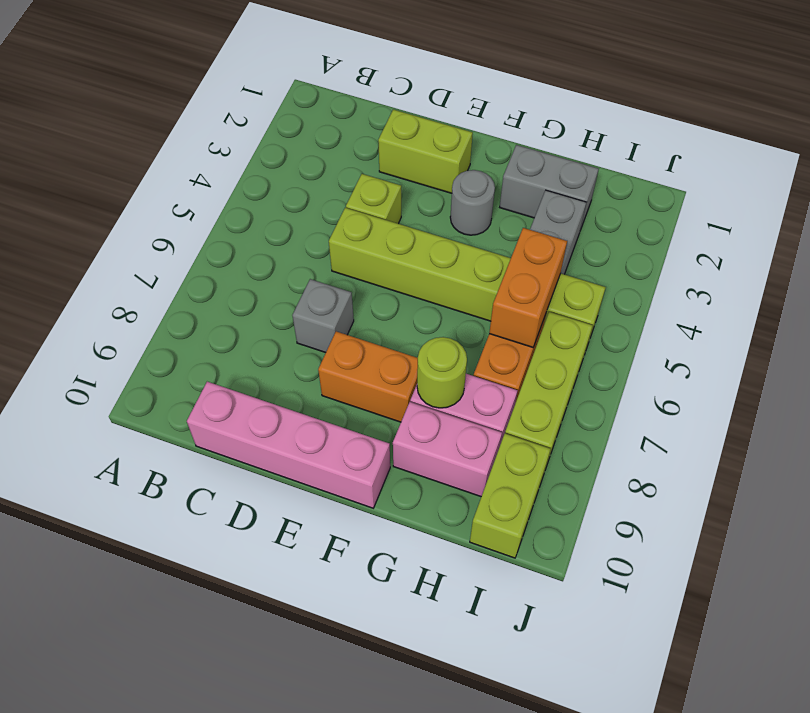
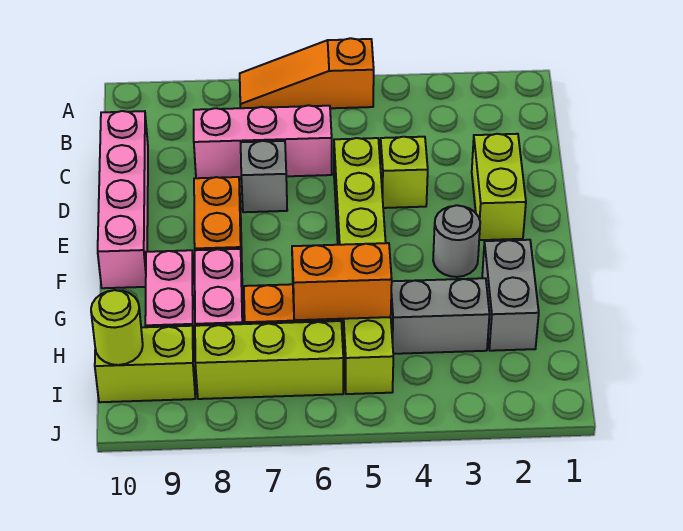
none -> orange 1x3 slope [240,38,374,108]
none -> pink 1x3 brick [194,105,332,178]
lime 1x1 round brick [417,337,467,408] -> lime 1x1 round brick moved to [91,290,143,365]

